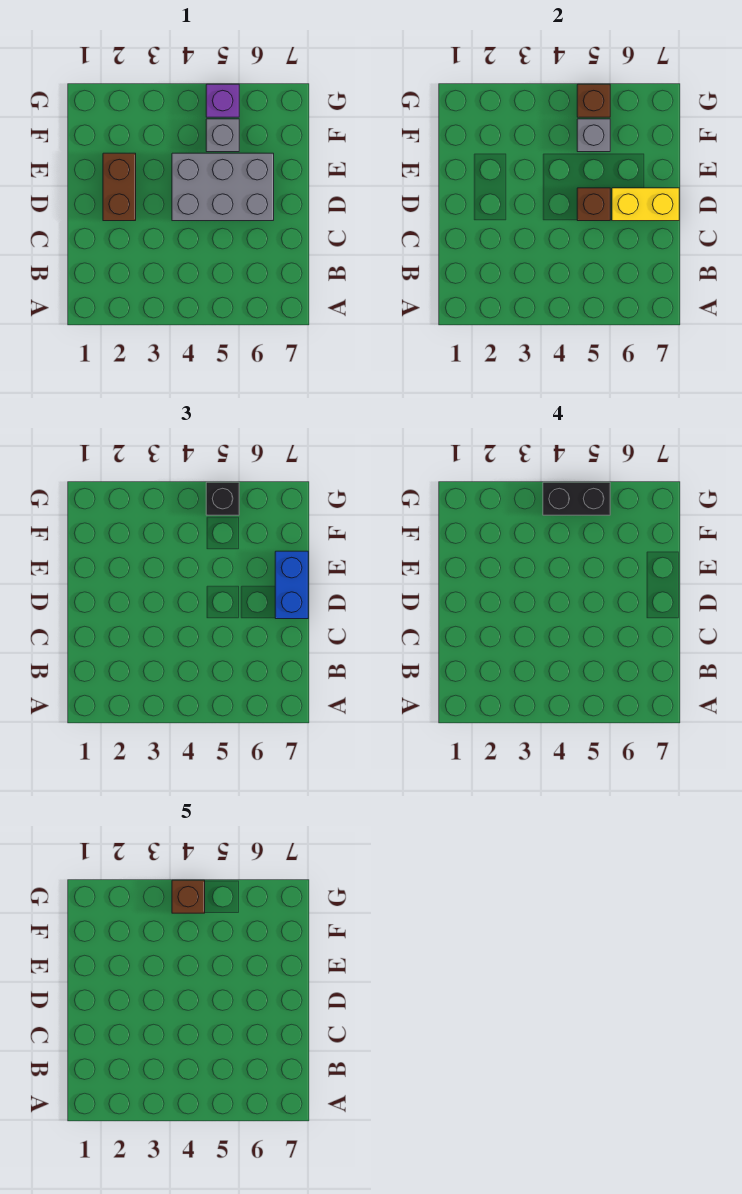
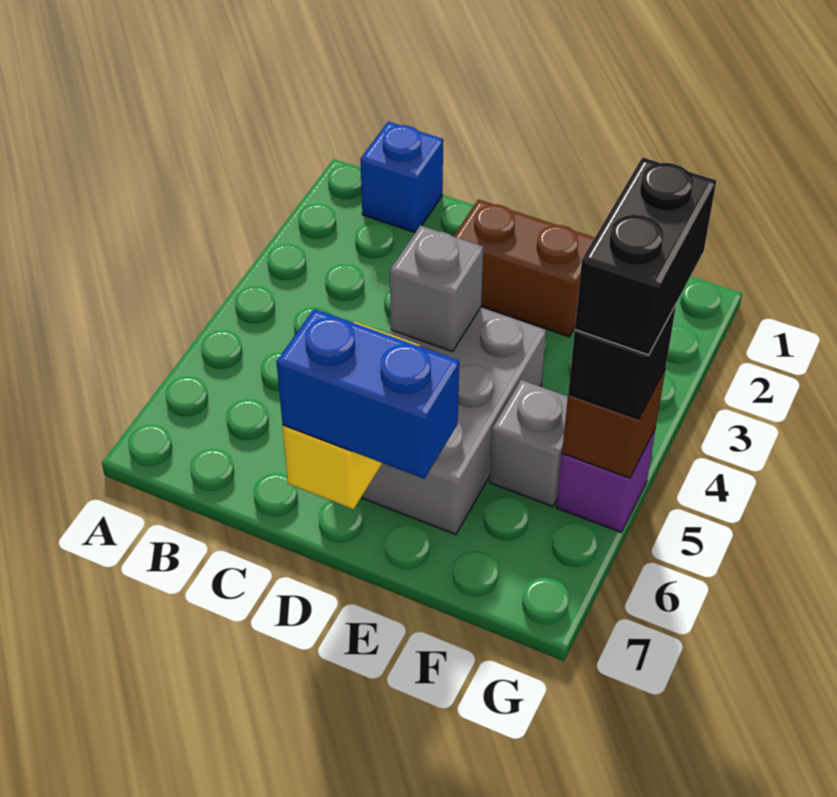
none -> blue 1x1 brick [360,122,443,232]
brown 1x1 brick [577,188,610,221] -> none
grey 1x1 brick [577,119,610,152] -> grey 1x1 brick moved to [390,225,484,352]
brown 1x1 brick [172,880,205,913] -> none

